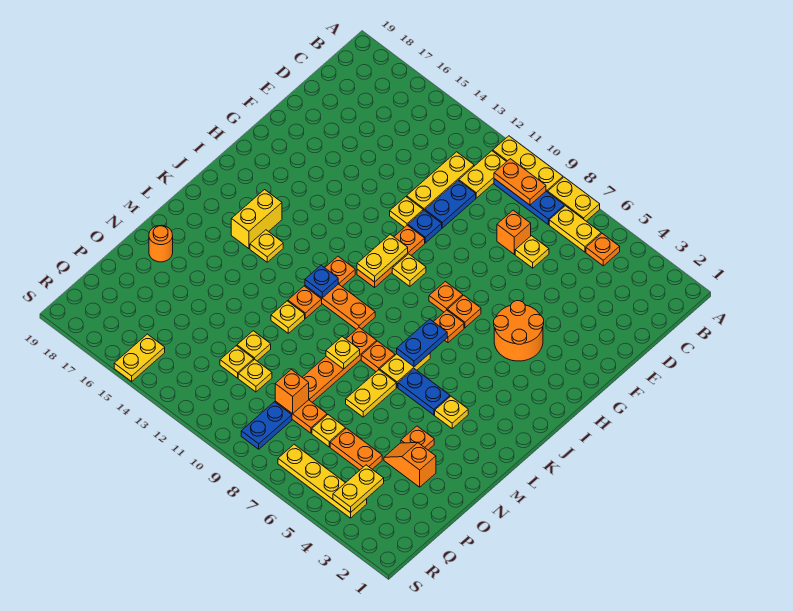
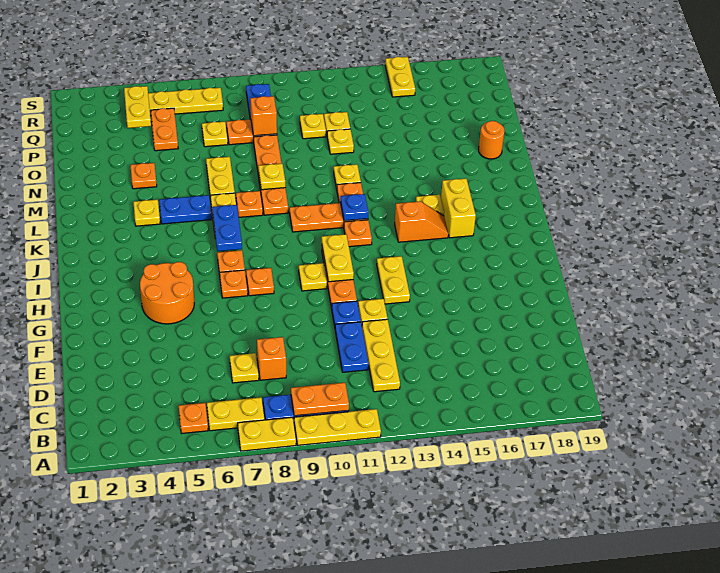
yellow 1x2 plate [459,151,506,198] -> yellow 1x2 plate moved to [377,256,410,304]
orange 1x2 slope [384,443,436,487] -> orange 1x2 slope moved to [395,201,448,242]
orange 1x2 plate [330,428,382,470] -> orange 1x2 plate turned to [151,108,178,151]

